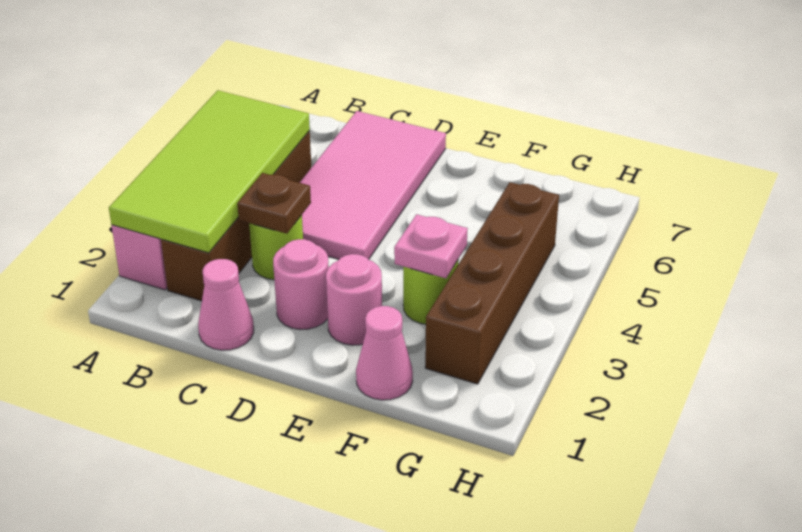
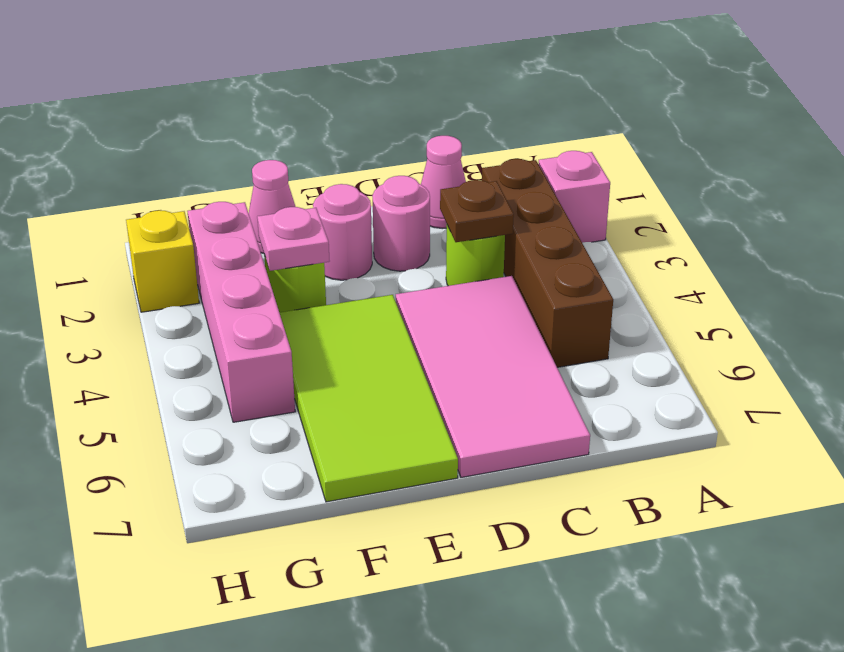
lime 2x4 tile [109,90,310,253] -> lime 2x4 tile moved to [280,295,458,502]
brown 1x4 brick [425,182,559,384] -> pink 1x4 brick [188,202,295,422]
none -> yellow 1x1 brick [126,210,199,312]

